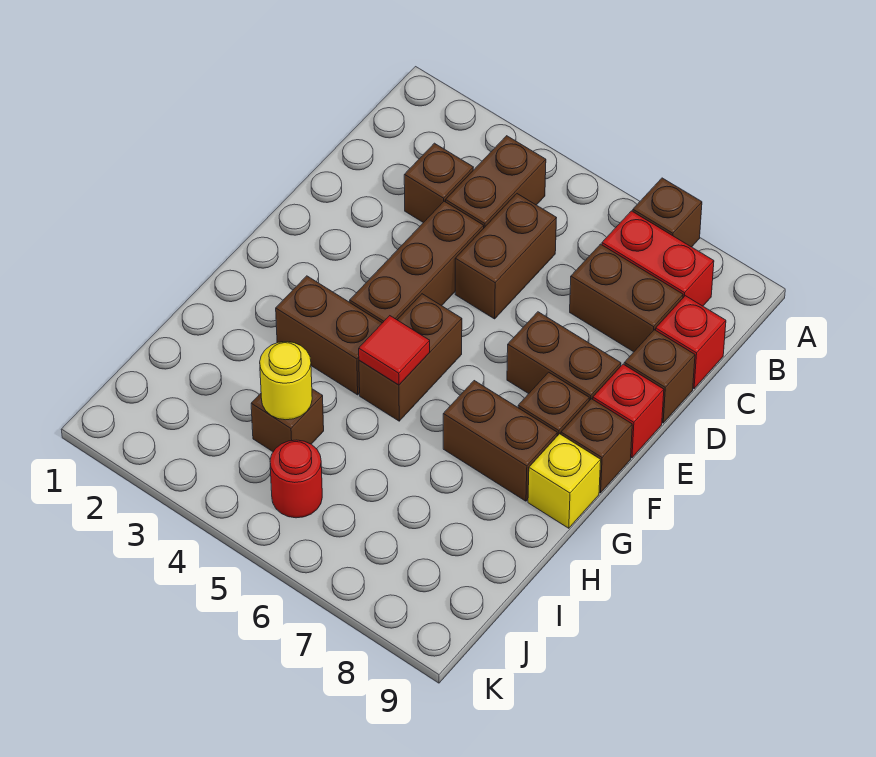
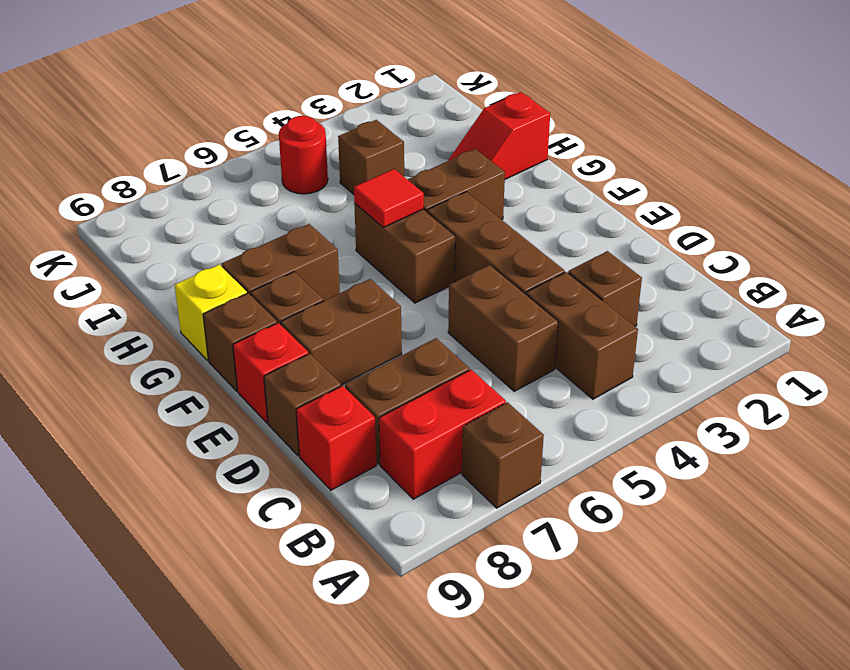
none -> red 1x2 slope [448,92,550,179]
yellow 1x1 round brick [260,342,312,420] -> none

